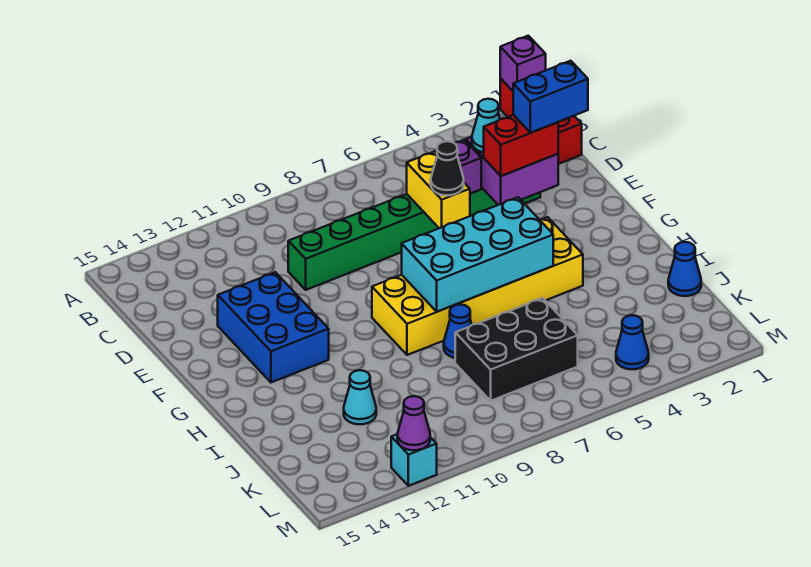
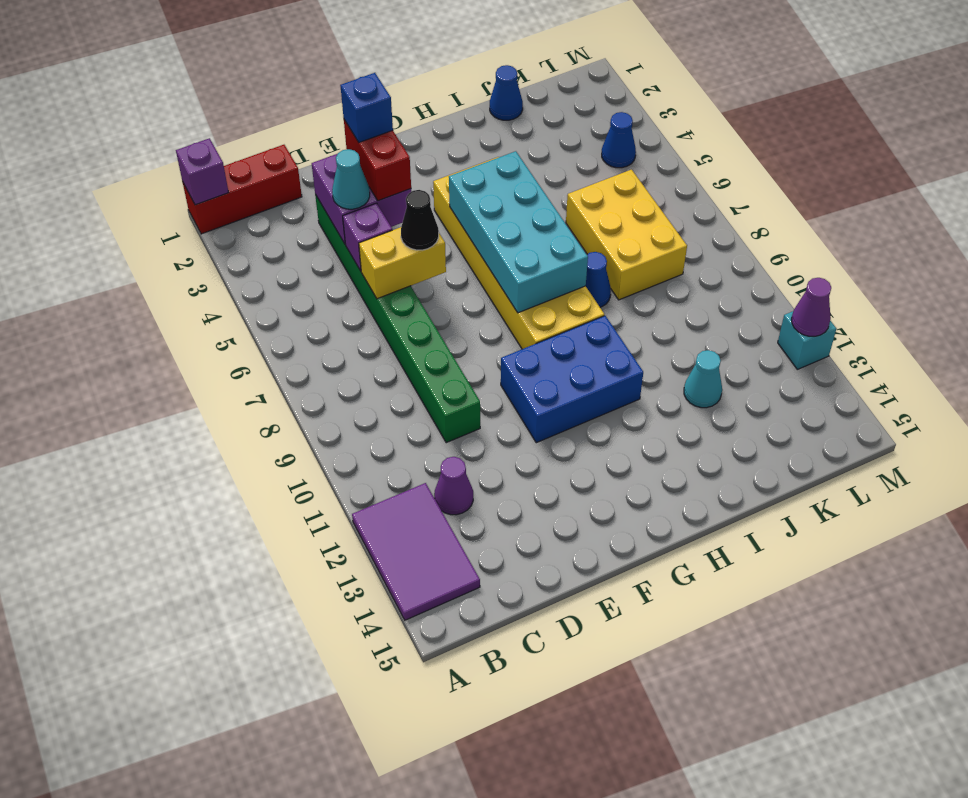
none -> purple 2x3 tile [352,483,480,620]
none -> purple 1x1 cone [434,457,473,515]
blue 1x2 brick [513,61,588,133] -> blue 1x1 brick [340,73,393,142]
blue 2x3 brick [218,272,329,382] -> blue 2x3 brick moved to [501,316,643,443]
black 2x3 brick [455,298,578,401] -> yellow 2x3 brick [566,170,687,300]

